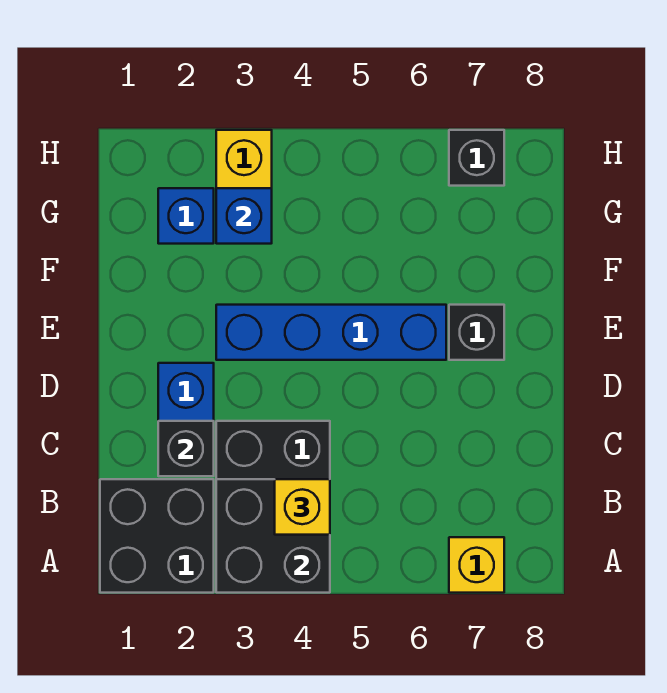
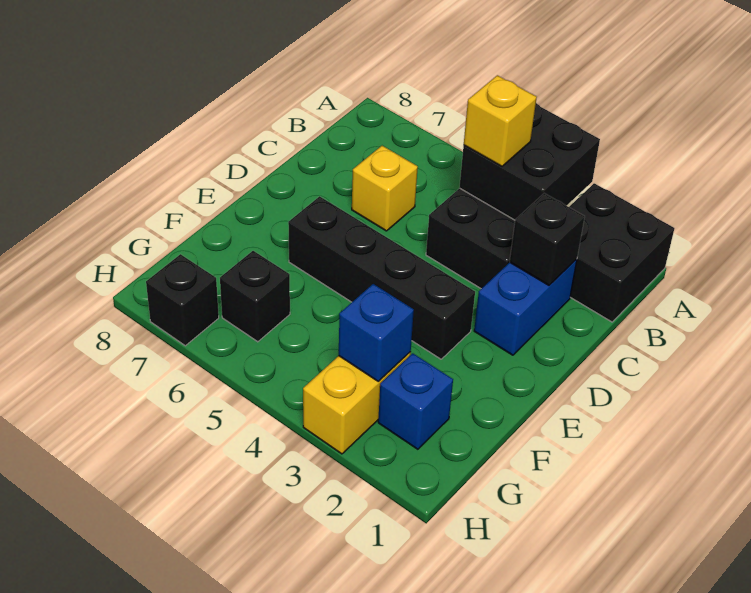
yellow 1x1 brick [449,537,504,593] -> yellow 1x1 brick moved to [352,146,418,231]
blue 1x4 brick [216,305,446,360] -> black 1x4 brick [288,196,475,359]
black 1x1 brick [449,305,504,360] -> black 1x1 brick moved to [220,251,290,342]

